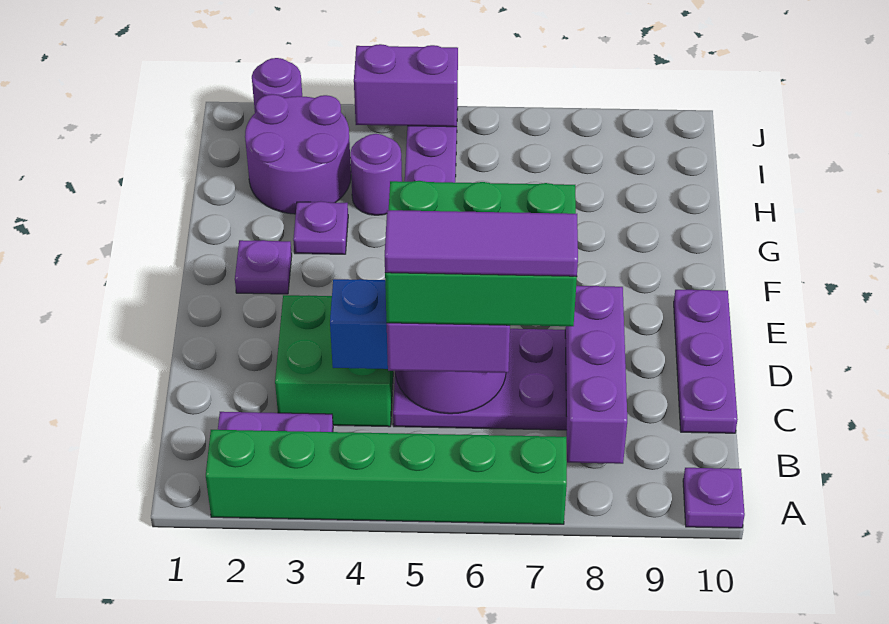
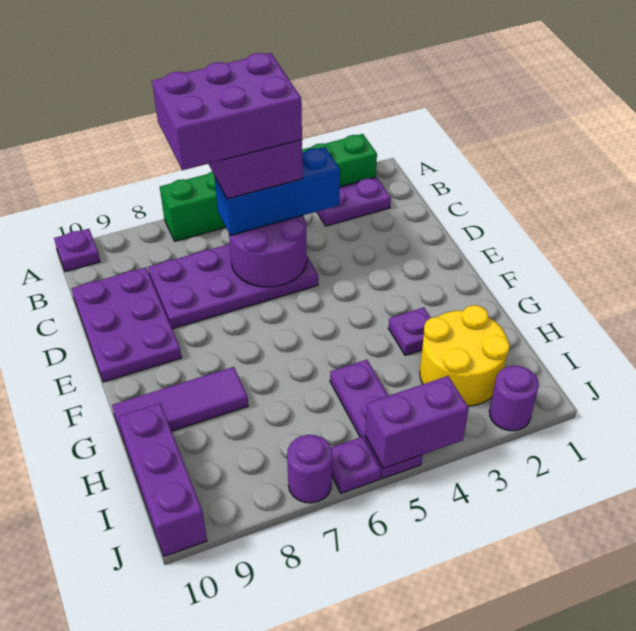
green 2x3 brick [385,181,577,326] -> purple 2x3 brick [152,53,302,170]
purple 1x3 tile [385,210,578,276] -> purple 1x3 tile moved to [112,367,248,444]
purple 1x3 brick [565,286,627,464] -> purple 1x3 brick moved to [119,403,207,556]
green 2x2 brick [275,295,393,427] -> none
purple 1x3 plate [674,290,738,433] -> purple 2x3 plate [72,267,182,382]
purple 1x1 plate [235,240,292,294] -> purple 1x1 plate moved to [331,437,381,493]
purple 2x2 round brick [245,94,351,214] -> yellow 2x2 round brick [420,305,510,406]
purple 1x1 round brick [350,134,402,215] -> purple 1x1 round brick moved to [287,435,332,503]

